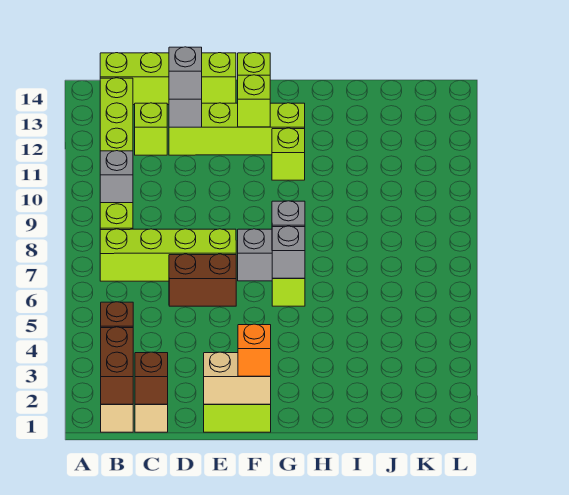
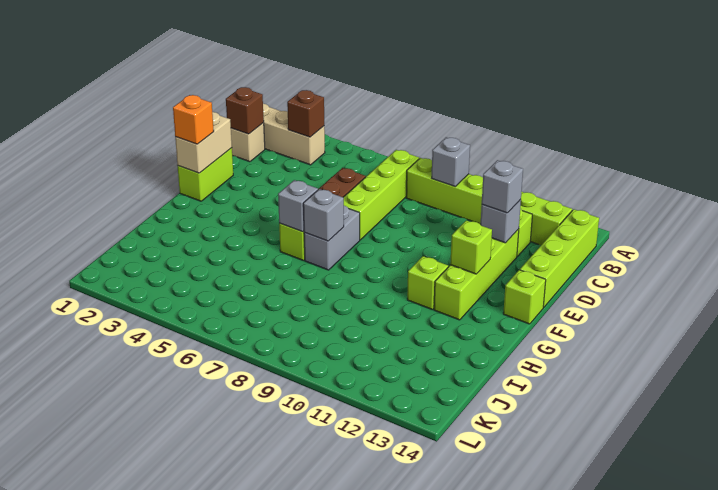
brown 1x2 brick [101,327,133,404] -> none

